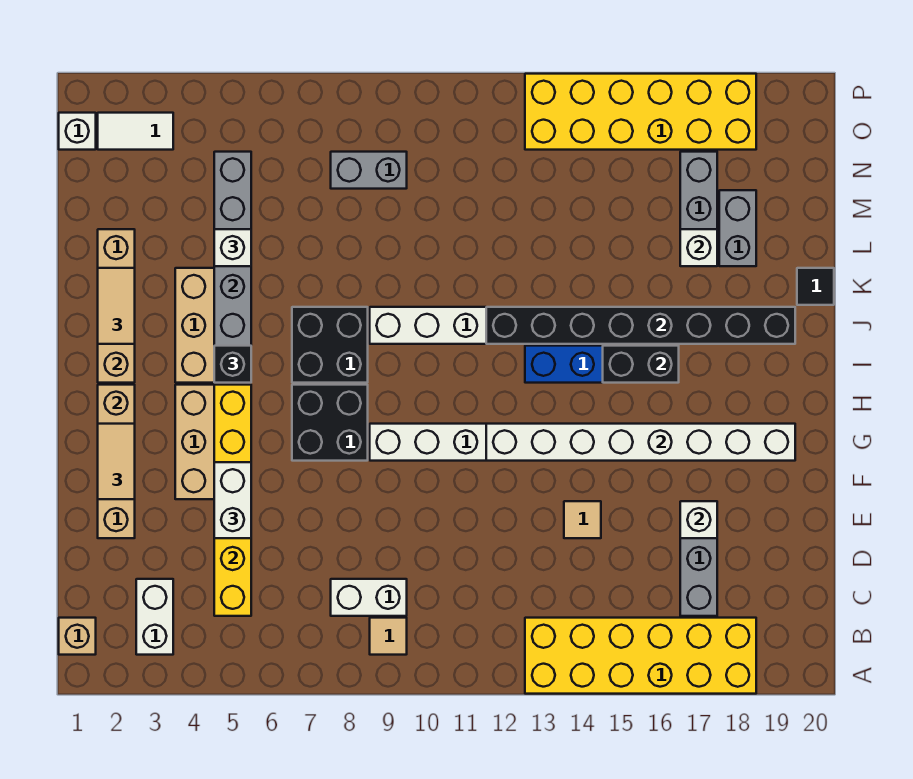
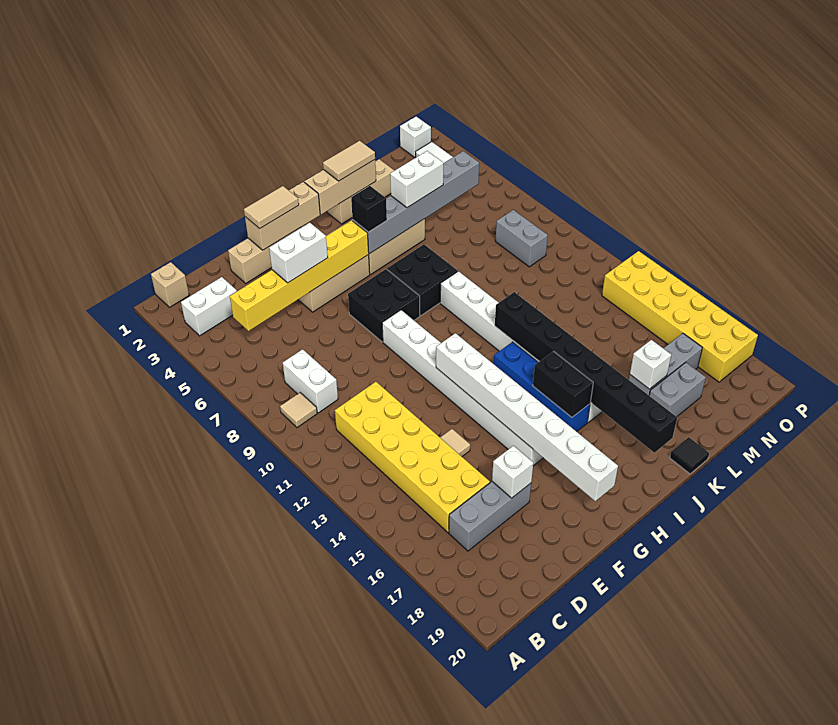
yellow 2x6 brick [525,618,756,694] -> yellow 2x6 brick moved to [335,382,490,532]
white 1x1 brick [214,229,251,266] -> white 1x2 brick [390,151,443,208]

